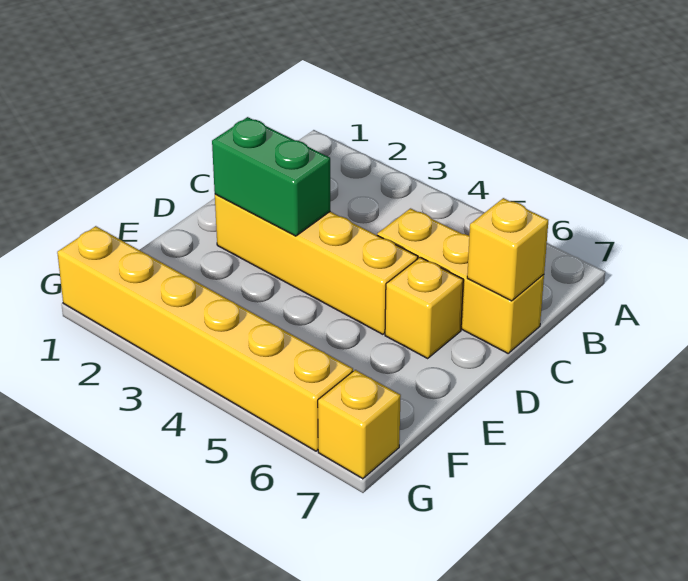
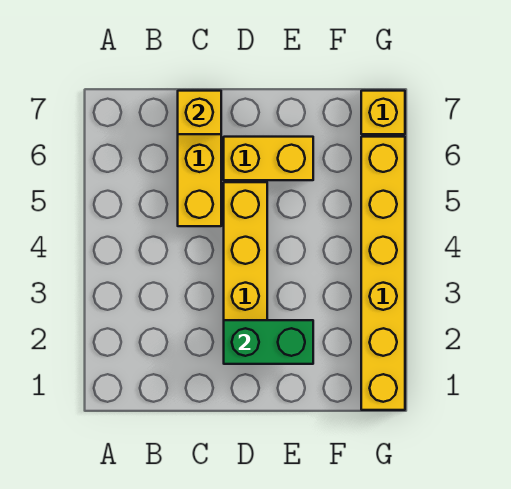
green 1x2 brick [212,117,330,236] -> green 1x2 brick turned to [224,320,313,364]
yellow 1x1 brick [385,257,463,358] -> yellow 1x2 brick [224,137,313,180]

